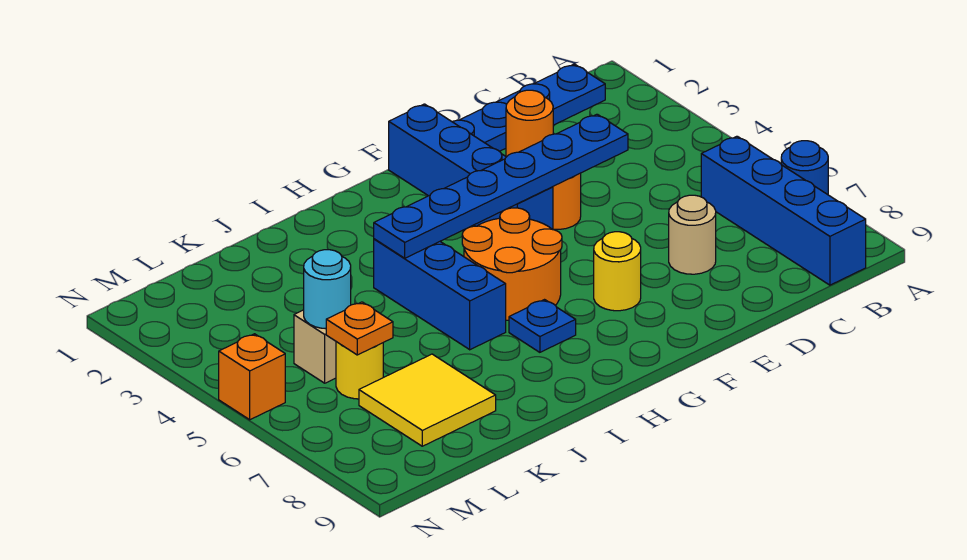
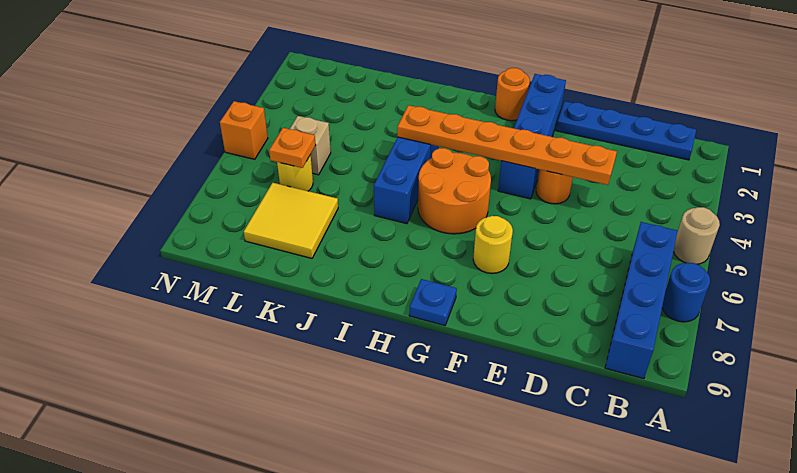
orange 1x1 round brick [506,90,553,157] -> orange 1x1 round brick moved to [495,68,530,121]
blue 1x6 plate [374,114,628,258] -> orange 1x6 plate [397,105,617,185]
tan 1x1 round brick [669,195,716,274] -> tan 1x1 round brick moved to [674,207,720,264]
blue 1x1 plate [509,300,576,352] -> blue 1x1 plate moved to [409,279,457,326]
cyan 1x1 round brick [304,250,351,329] -> none

